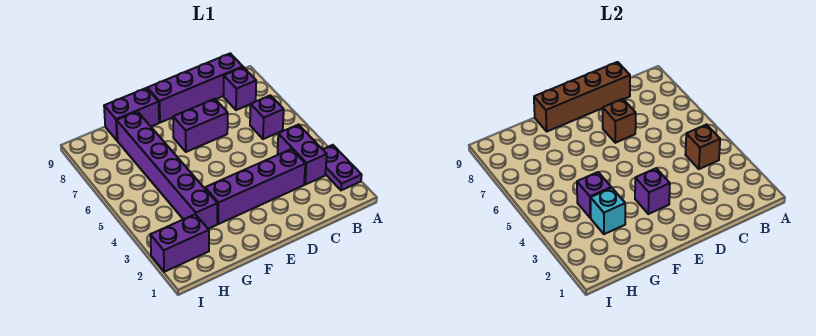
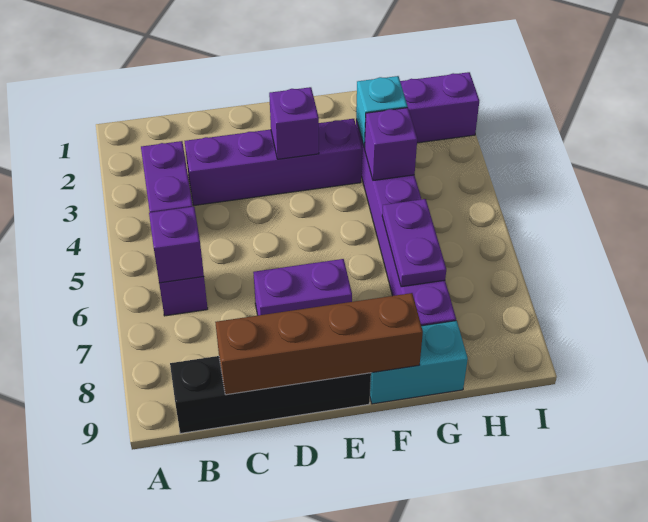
purple 1x2 plate [323,145,362,190] -> purple 1x2 plate moved to [382,199,446,287]
brown 1x1 brick [685,125,720,169] -> none
purple 1x1 brick [224,67,256,110] -> purple 1x1 brick moved to [149,207,204,283]
purple 1x4 brick [147,53,243,123] -> black 1x4 brick [170,356,371,433]
brown 1x1 brick [603,99,636,143] -> none
purple 1x2 brick [104,88,159,141] -> cyan 1x2 brick [370,321,468,404]

